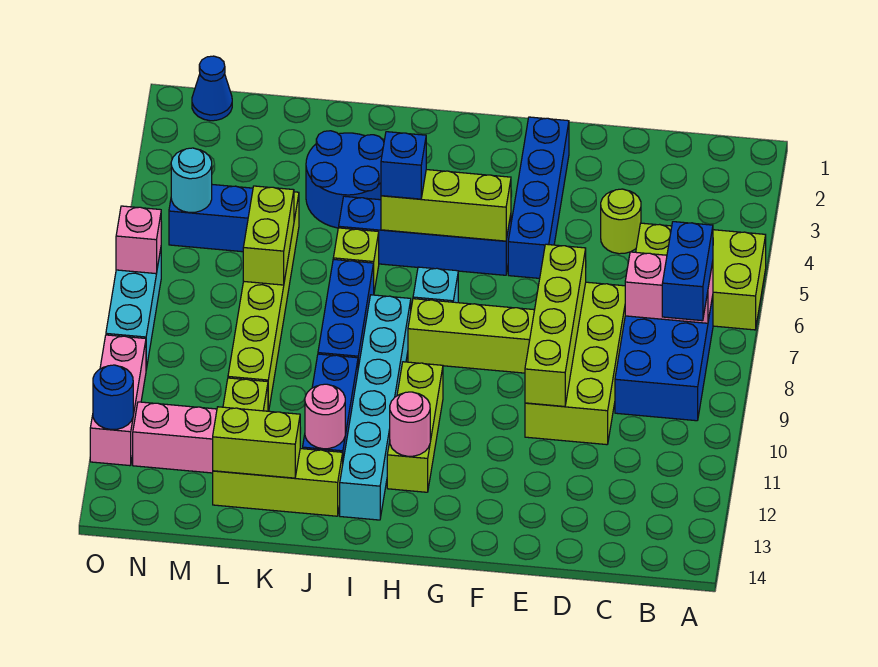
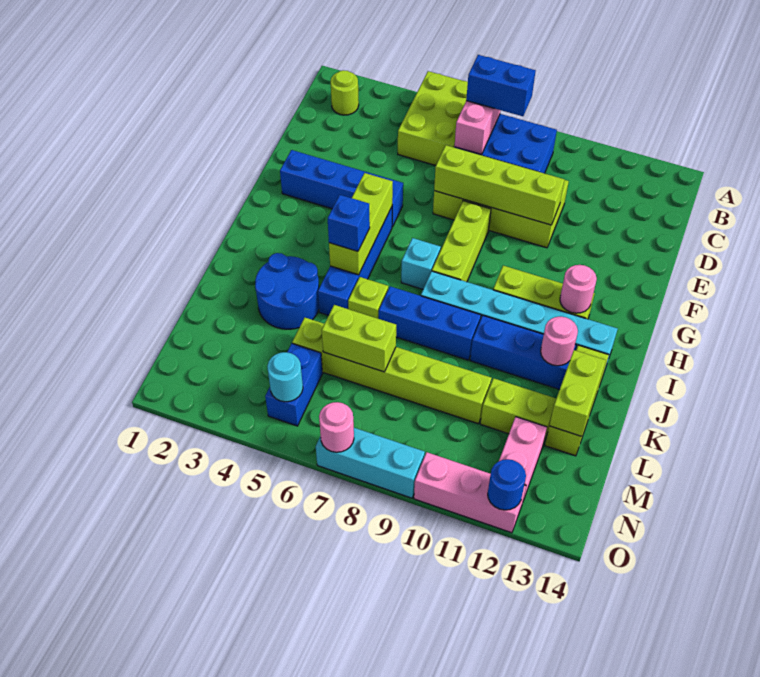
lime 1x1 round brick [601,189,641,254] -> lime 1x1 round brick moved to [331,70,359,115]
blue 1x1 cone [192,56,232,121] -> none
pink 1x1 brick [116,206,161,274] -> pink 1x1 round brick [319,402,354,452]

